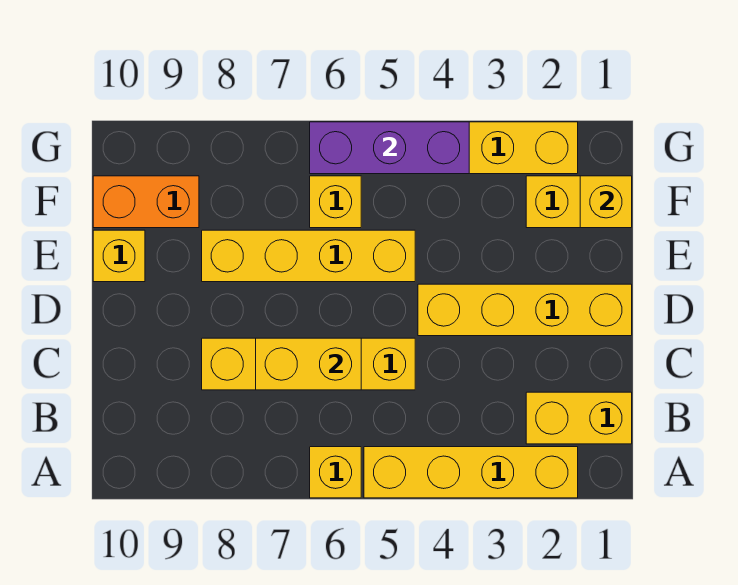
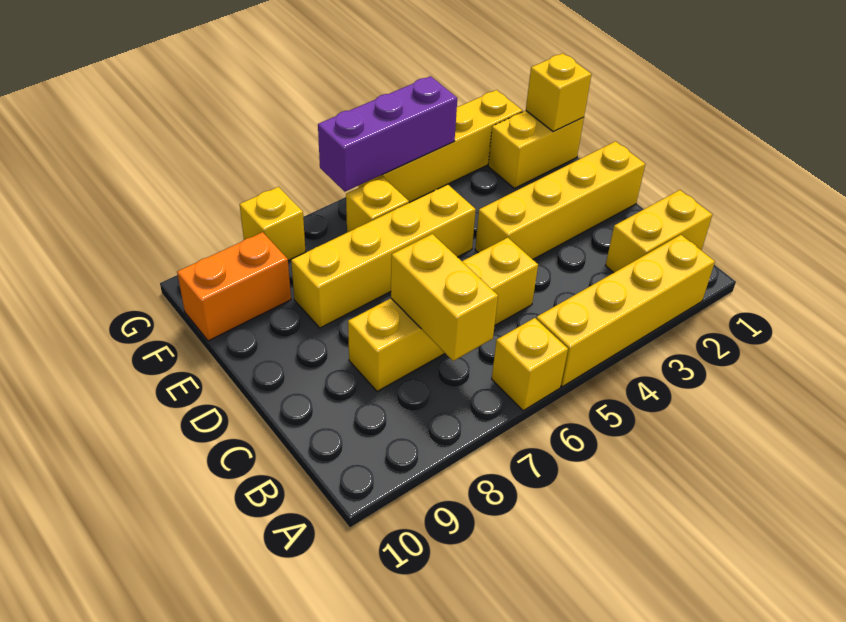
yellow 1x2 brick [256,338,361,390] -> yellow 1x2 brick turned to [391,234,498,361]
yellow 1x1 brick [93,230,145,282] -> yellow 1x1 brick moved to [240,187,306,261]

